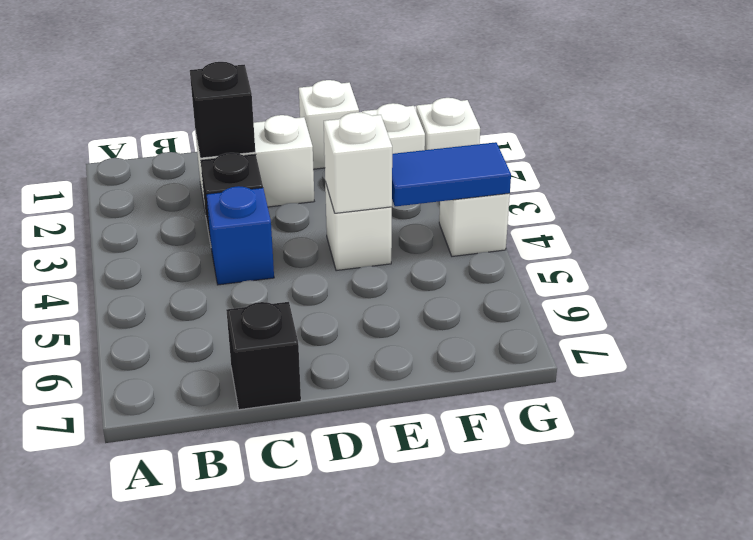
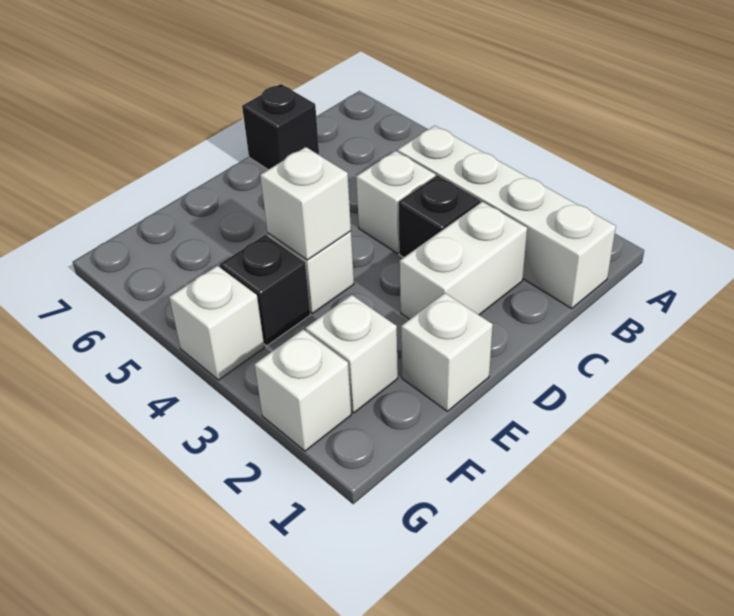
none -> white 1x4 brick [397,126,616,308]
black 1x1 brick [190,62,255,158] -> black 1x1 brick moved to [220,235,310,346]
blue 1x1 brick [206,186,274,285] -> white 1x1 brick [356,151,436,253]
blue 1x2 tile [392,142,511,206] -> none

